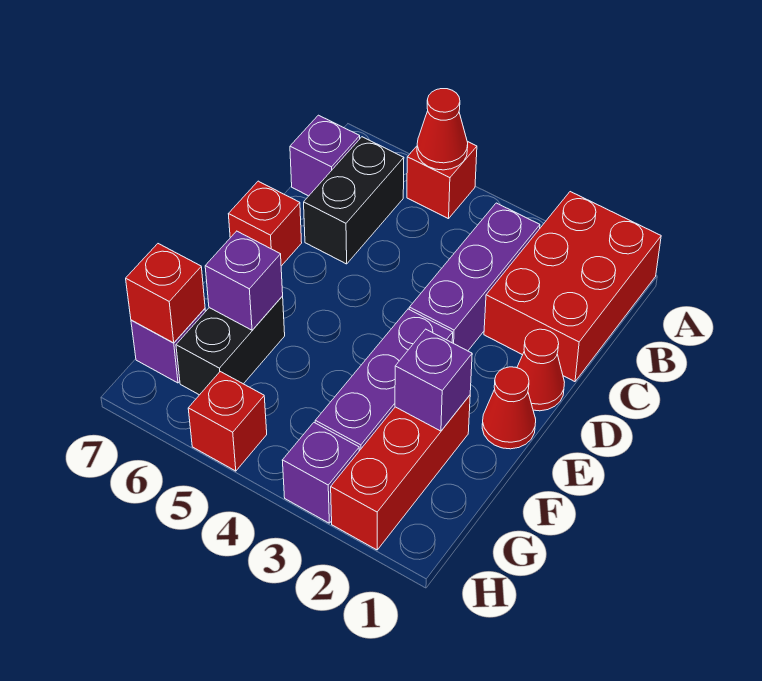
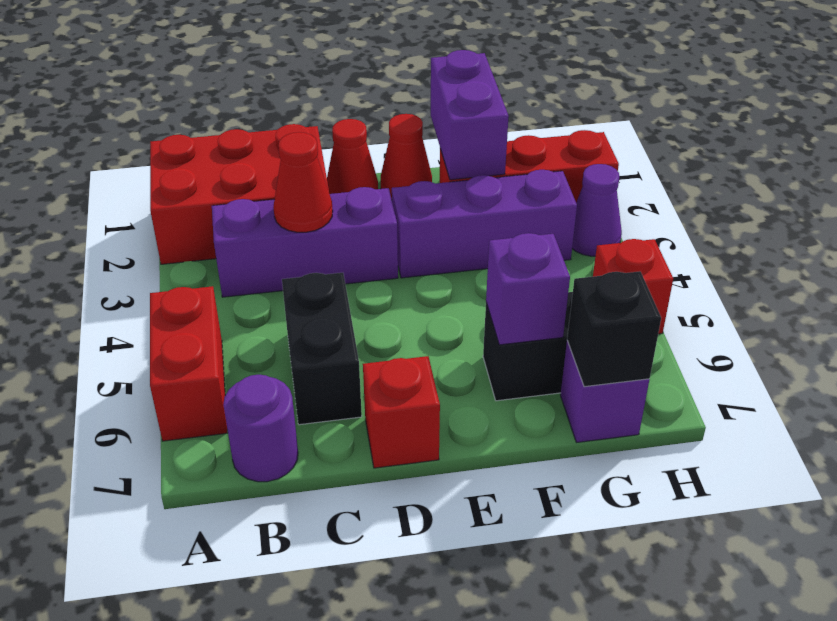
red 1x1 brick [407,141,477,219] -> red 1x2 brick [150,286,227,441]
red 1x1 cone [417,89,468,170] -> red 1x1 cone moved to [273,132,333,232]
black 1x2 brick [304,137,404,264] -> black 1x2 brick turned to [282,273,362,425]
purple 1x1 brick [290,115,360,196] -> purple 1x1 round brick [223,375,298,482]
purple 1x1 brick [395,329,472,431] -> purple 1x2 brick [431,50,509,180]
red 1x1 brick [126,244,205,343] -> black 1x1 brick [567,271,661,387]
purple 1x1 brick [282,423,359,523] -> purple 1x1 cone [572,164,622,256]

